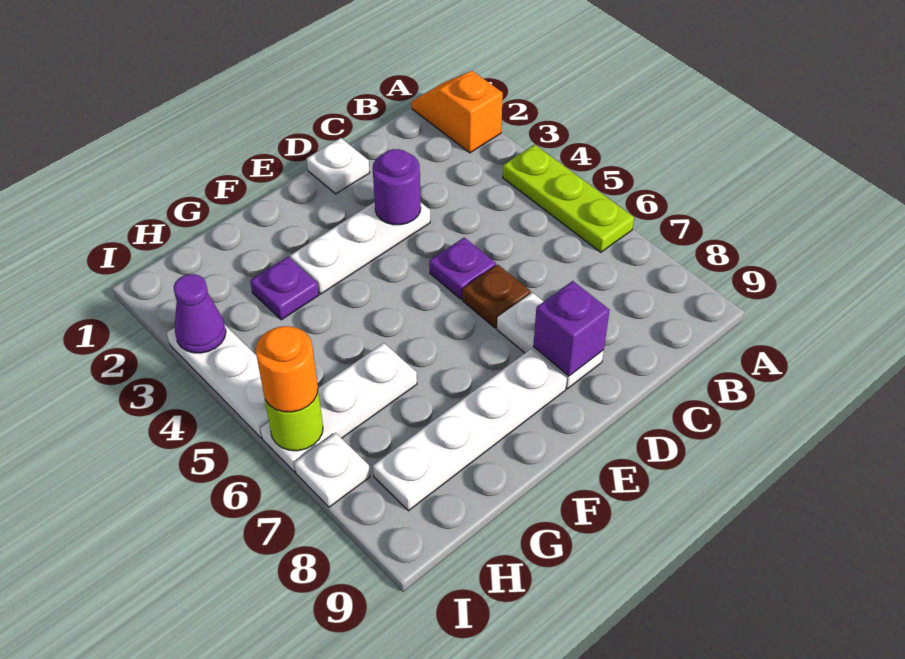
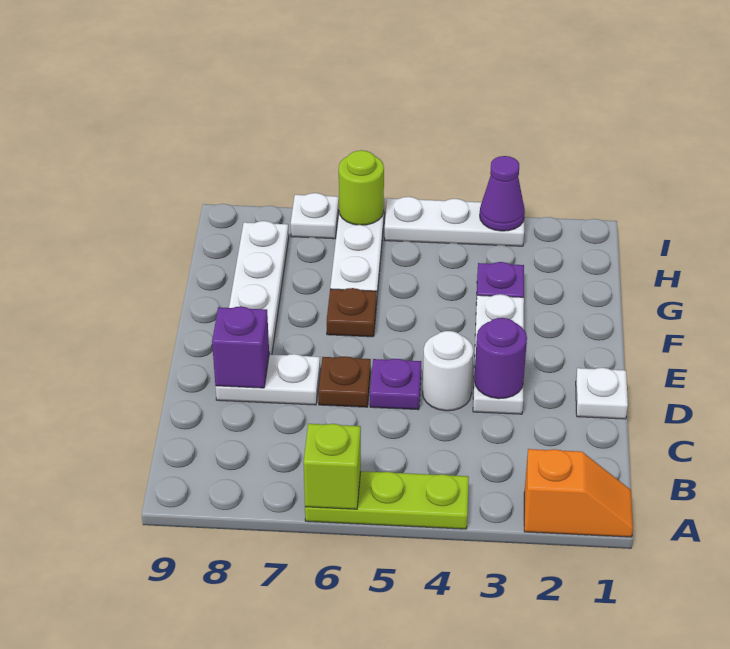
none -> lime 1x1 brick [304,424,361,509]
none -> white 1x1 round brick [423,331,473,411]
none -> brown 1x1 plate [327,288,377,337]
orange 1x1 round brick [256,326,318,412] -> none

